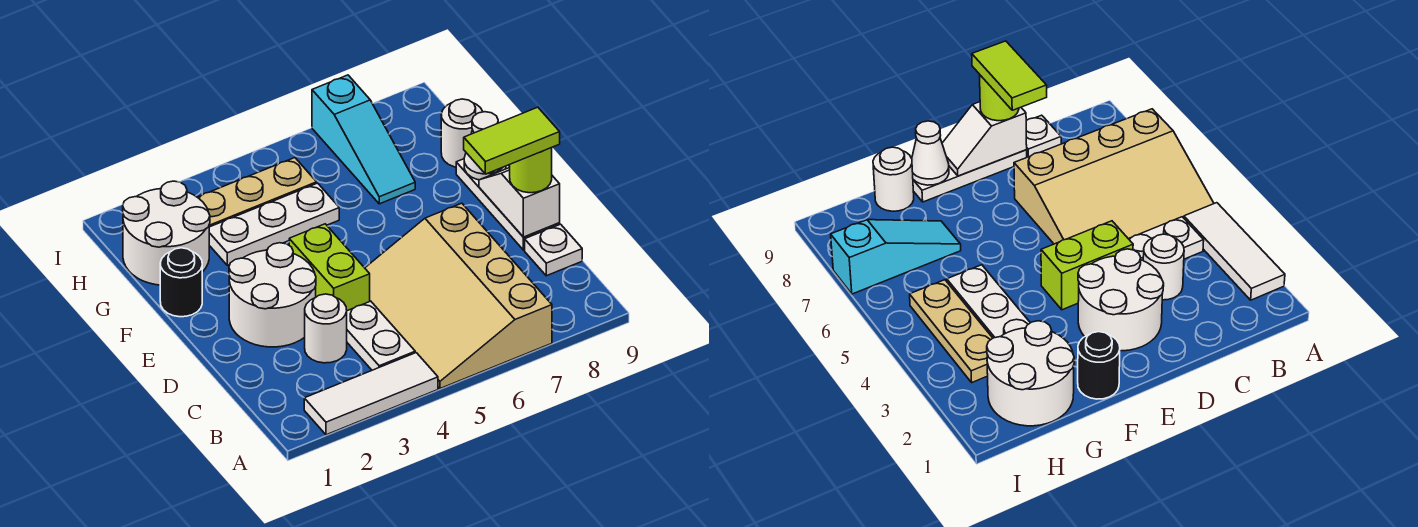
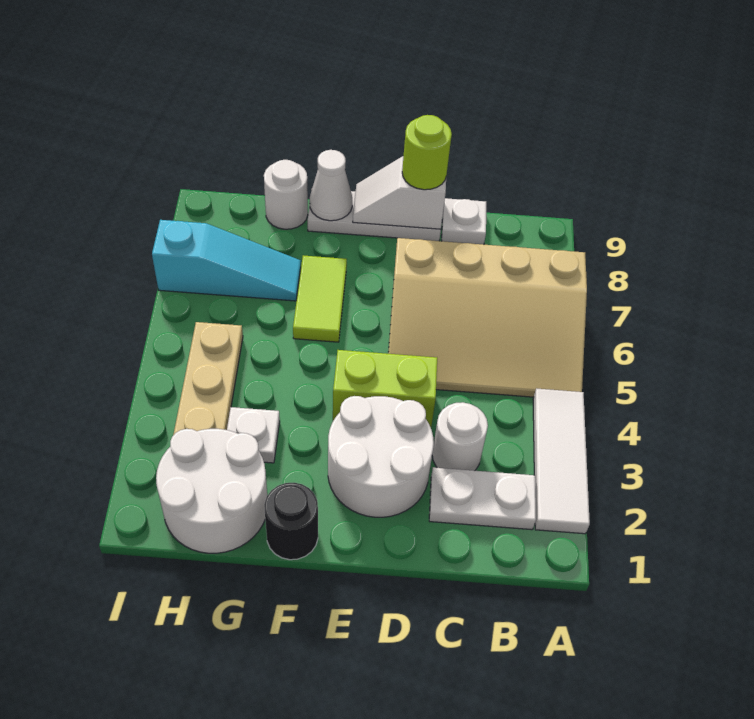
white 1x2 plate [347,301,415,370] -> white 1x2 plate moved to [429,467,536,530]
lime 1x2 tile [464,107,560,174] -> lime 1x2 tile moved to [293,255,347,342]
white 1x3 plate [209,183,339,265] -> white 1x1 plate [227,407,280,463]

